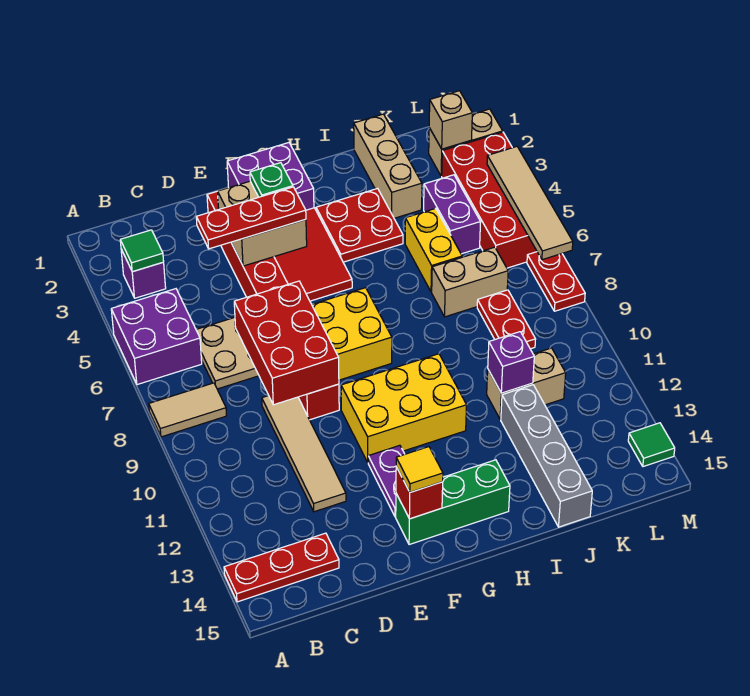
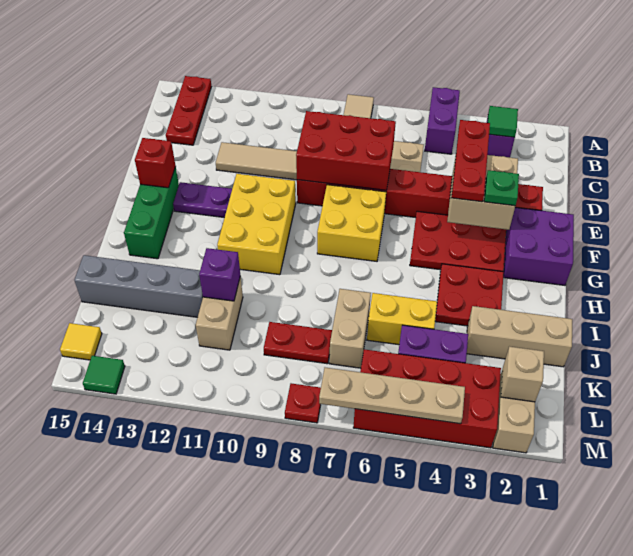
purple 2x2 brick [111,289,202,385] -> purple 1x2 brick [425,87,460,154]
red 2x3 tile [274,208,352,301] -> red 2x3 plate [410,211,506,271]
yellow 1x1 tile [396,447,443,492] -> yellow 1x1 tile moved to [60,323,102,360]
tan 1x4 tile [487,147,573,260] -> tan 1x4 plate [319,368,465,424]
red 1x2 plate [527,252,585,311] -> red 1x1 plate [285,383,321,423]

